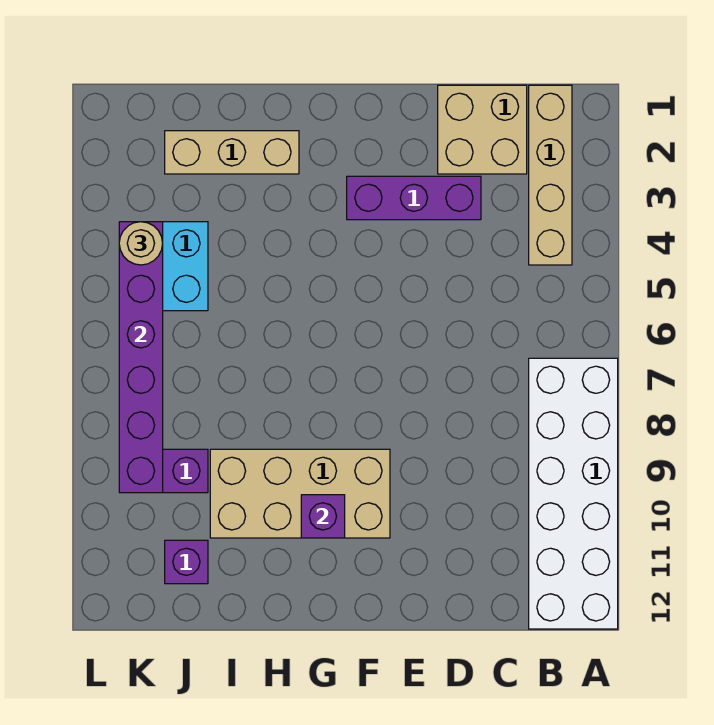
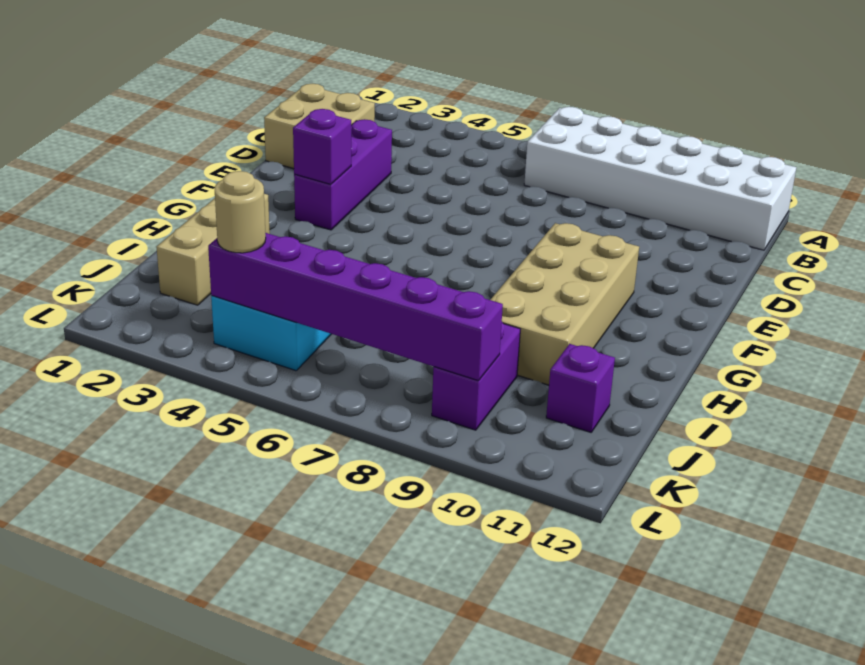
tan 1x4 brick [529,85,572,265] -> none
purple 1x1 brick [301,495,345,538] -> purple 1x1 brick moved to [293,109,351,184]

